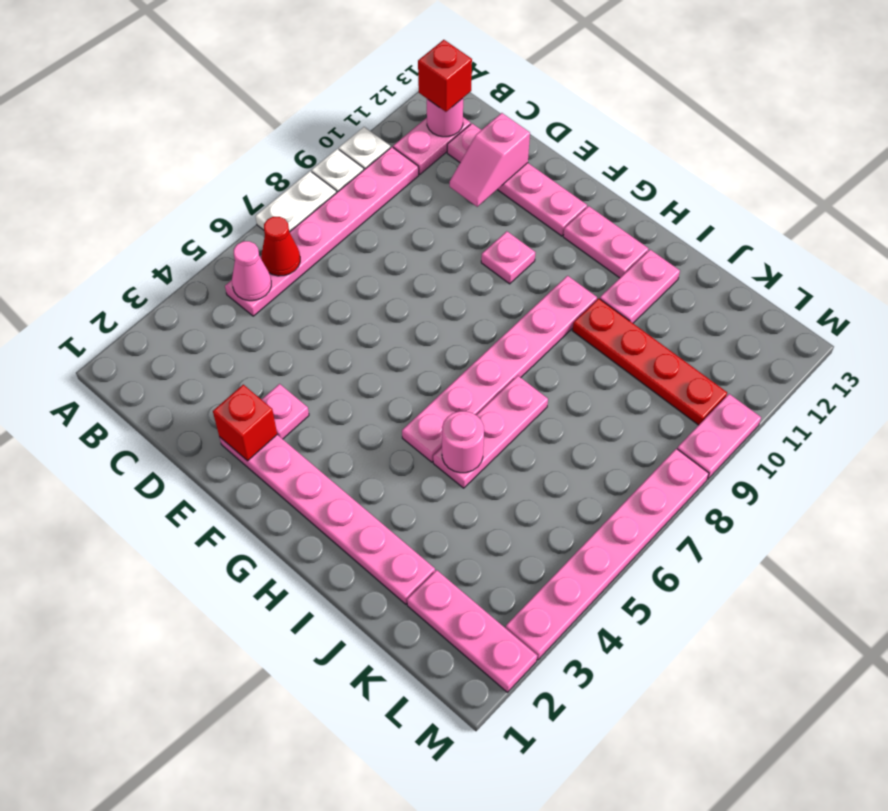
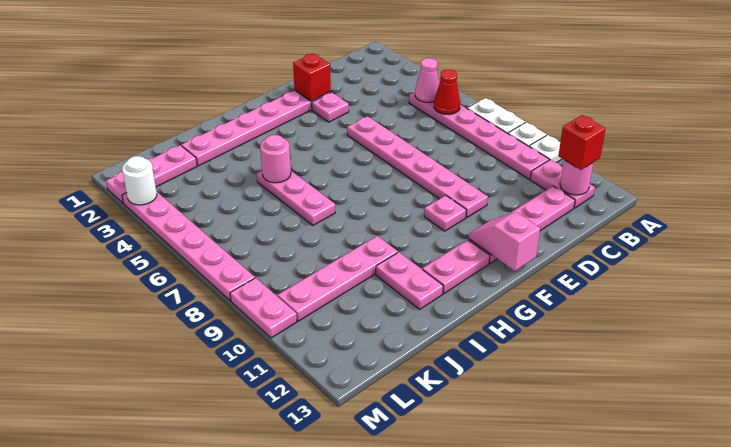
pink 1x2 slope [450,113,530,207] -> pink 1x2 slope moved to [469,212,540,271]
pink 1x6 plate [402,276,597,462] -> pink 1x6 plate moved to [347,116,488,217]
red 1x4 plate [572,298,727,425] -> pink 1x4 plate [278,236,398,321]
none -> white 1x1 round brick [122,156,157,205]

